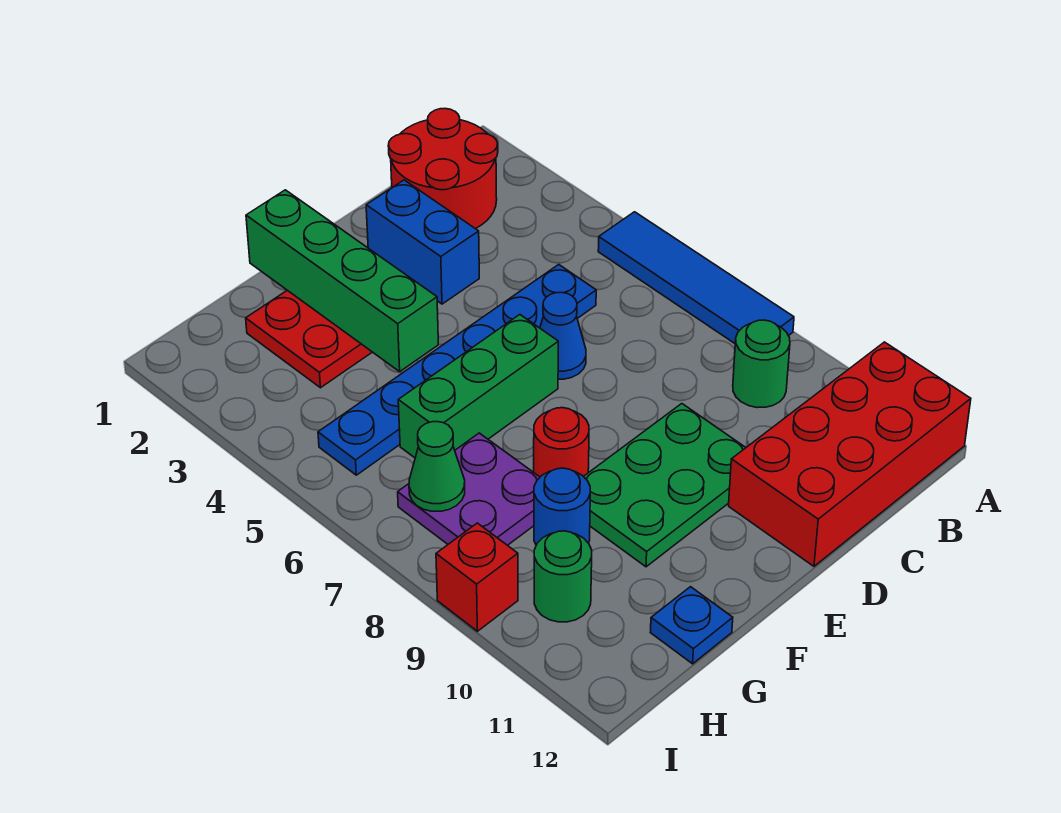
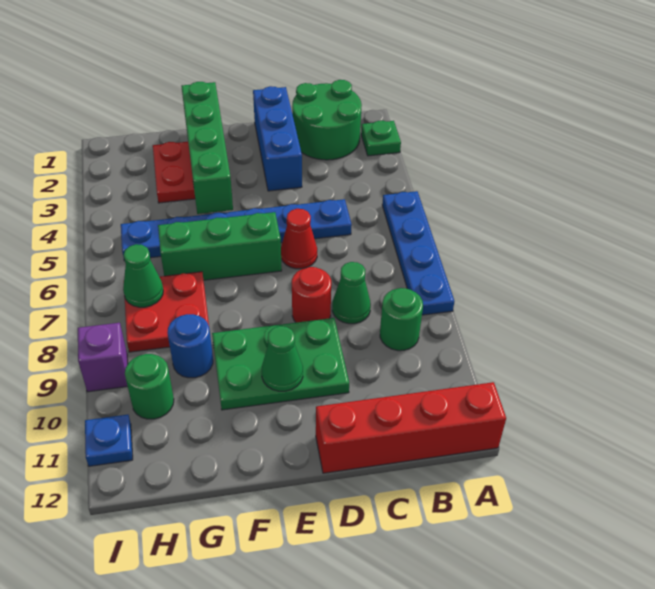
none -> green 1x1 plate [361,121,401,156]
blue 1x4 tile [598,212,794,343] -> blue 1x4 plate [382,191,455,315]
red 2x4 brick [729,342,971,566] -> red 1x4 brick [316,382,506,473]
red 2x2 round brick [388,109,498,229] -> green 2x2 round brick [292,80,362,160]
none -> green 1x1 cone [332,262,371,324]
blue 1x2 brick [366,180,479,304] -> blue 1x3 brick [253,86,302,191]
blue 1x1 cone [540,292,586,379] -> red 1x1 cone [281,209,317,269]
none -> green 1x1 cone [262,326,303,391]
red 1x1 round brick [534,408,589,477] -> red 1x1 round brick moved to [292,267,331,323]
purple 2x2 plate [398,433,540,545] -> red 2x2 plate [124,272,209,352]
blue 1x1 plate [650,587,733,664] -> blue 1x1 plate moved to [85,415,133,466]
red 1x1 brick [436,523,518,631] -> purple 1x1 brick [78,323,128,392]

